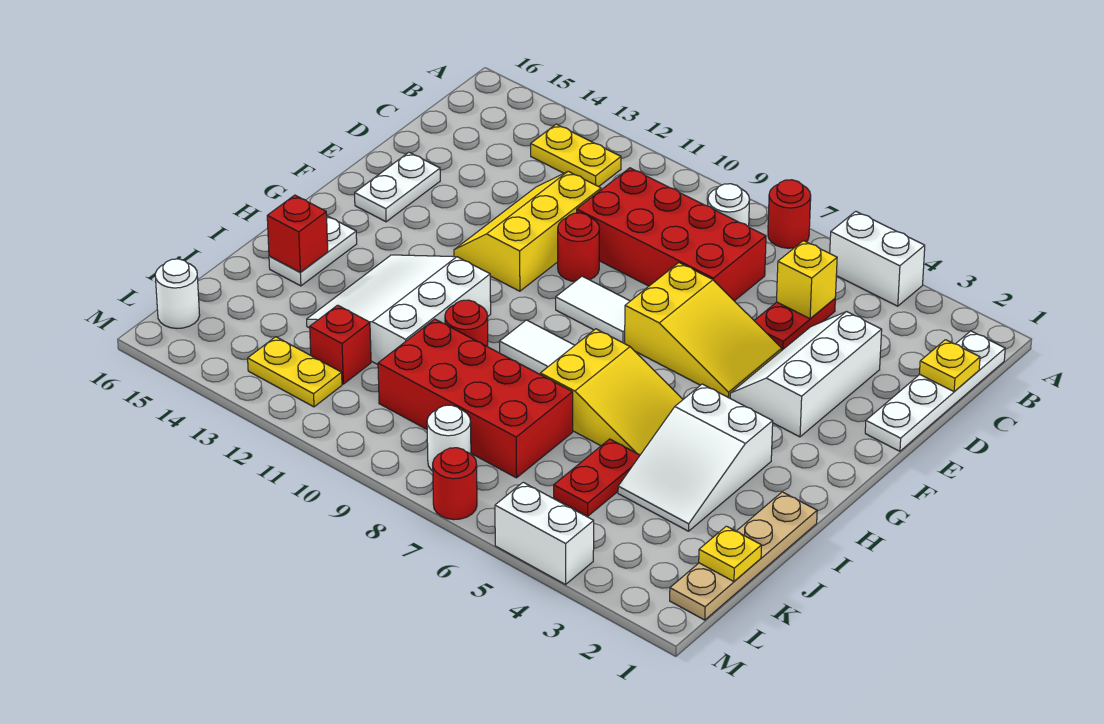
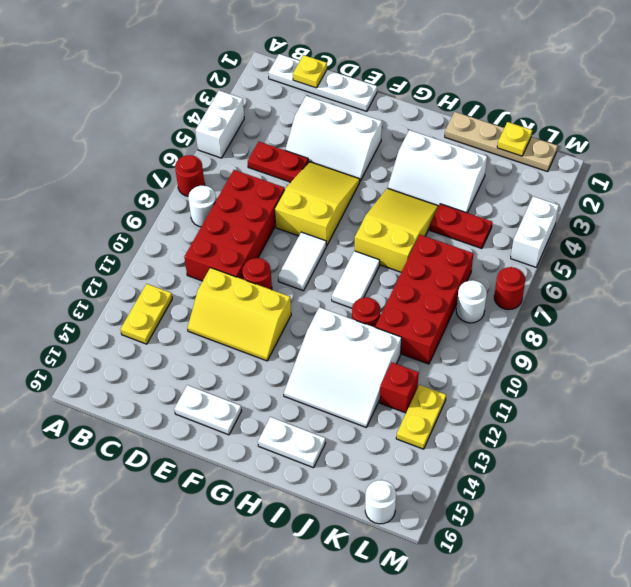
yellow 1x1 brick [777,241,837,319] -> none
white 2x3 slope [618,384,773,531] -> white 2x3 slope turned to [388,130,487,213]
red 1x1 brick [267,195,328,272] -> none

